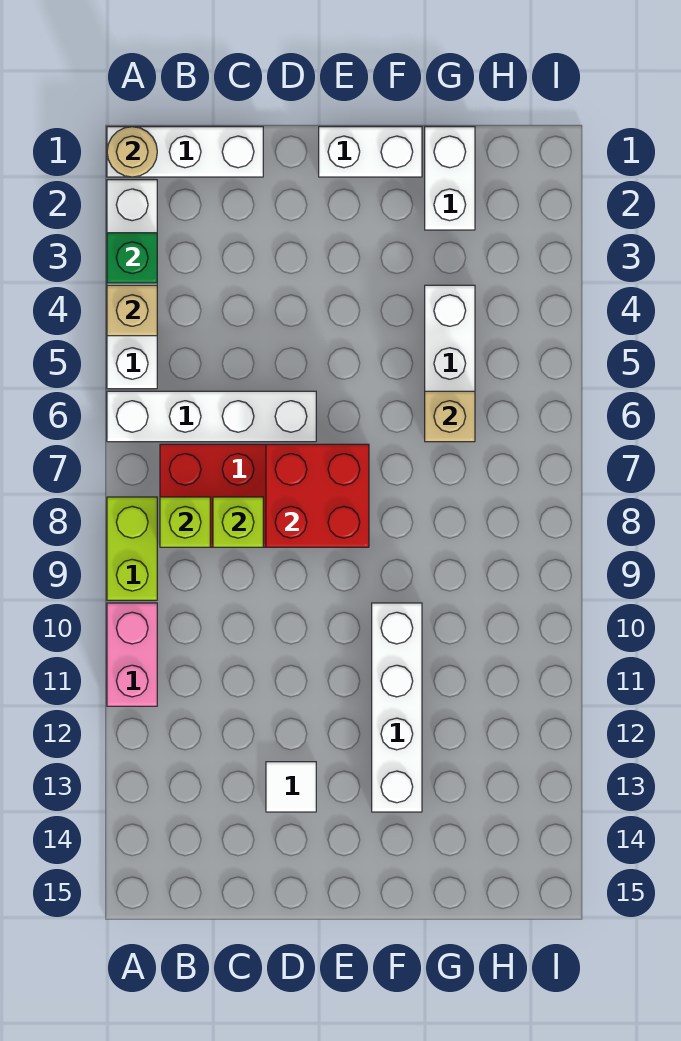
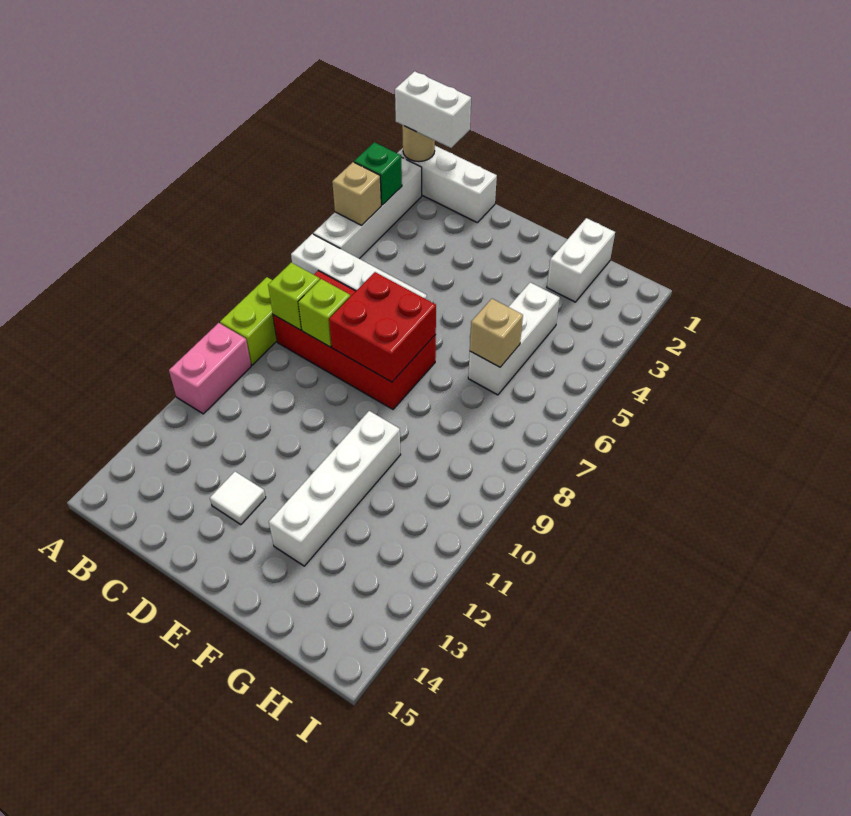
white 1x2 brick [319,127,422,177] -> white 1x2 brick moved to [395,71,471,148]

